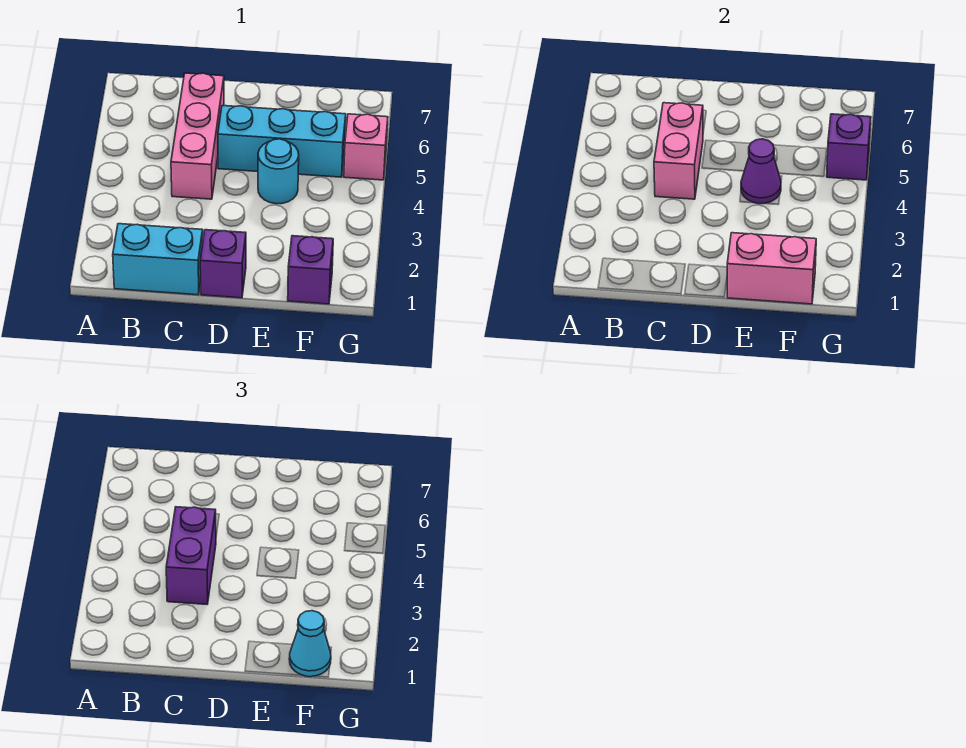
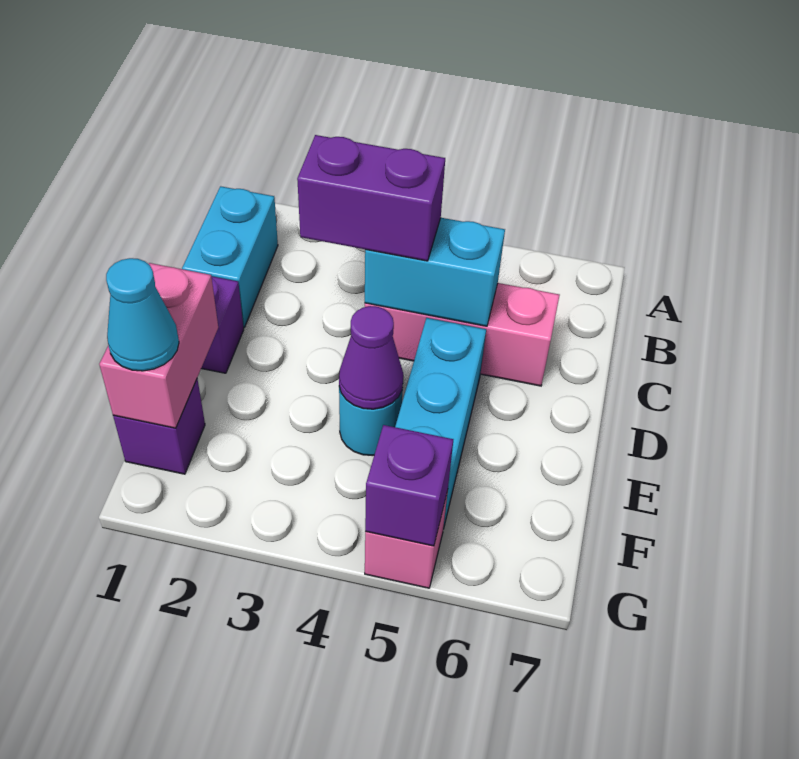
pink 1x2 brick [654,103,703,199] -> cyan 1x2 brick [365,218,505,326]

